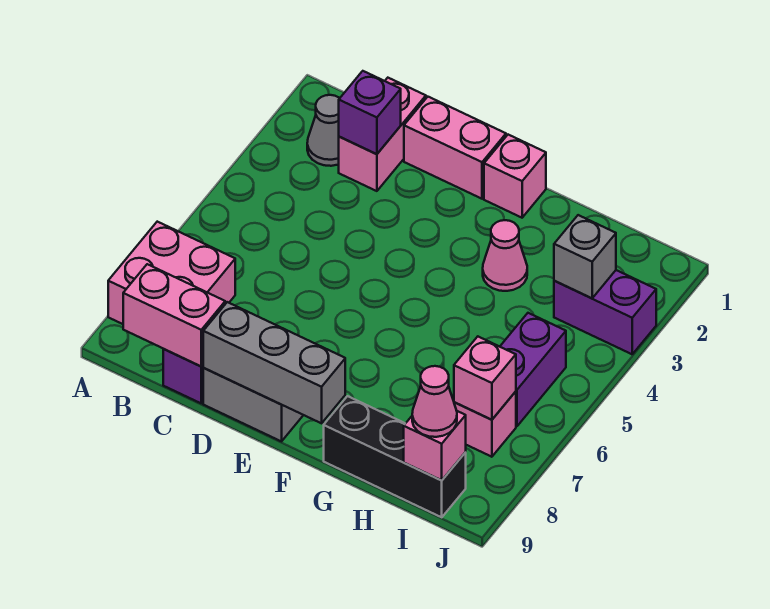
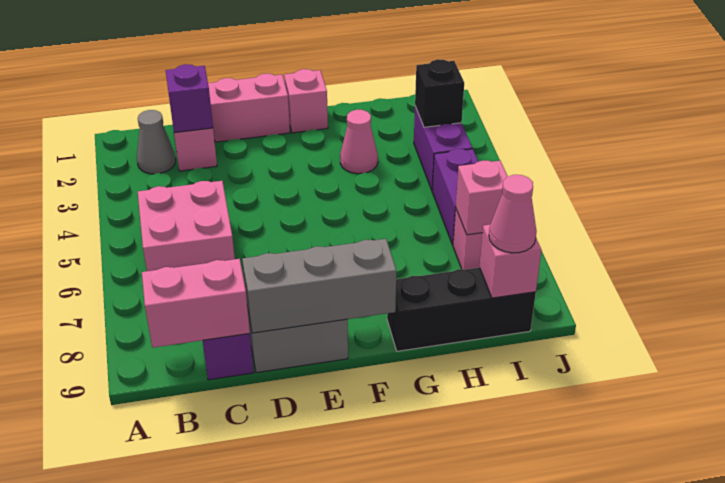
pink 2x2 brick [108,222,235,324] -> pink 2x2 brick moved to [138,181,235,271]
purple 1x2 brick [554,270,656,354] -> purple 1x2 brick turned to [414,107,472,190]
grey 1x1 brick [554,215,616,298] -> black 1x1 brick [415,59,464,127]

